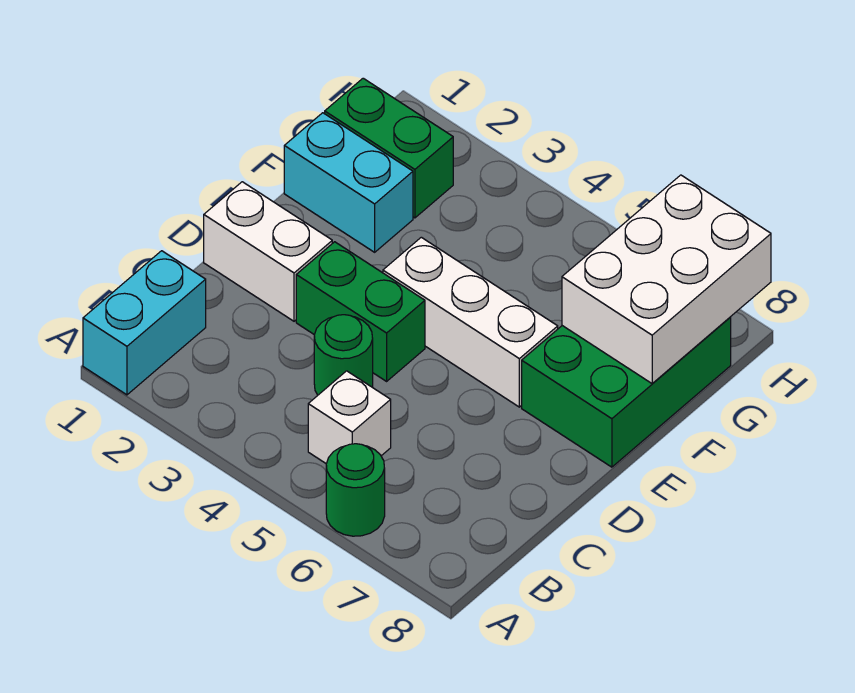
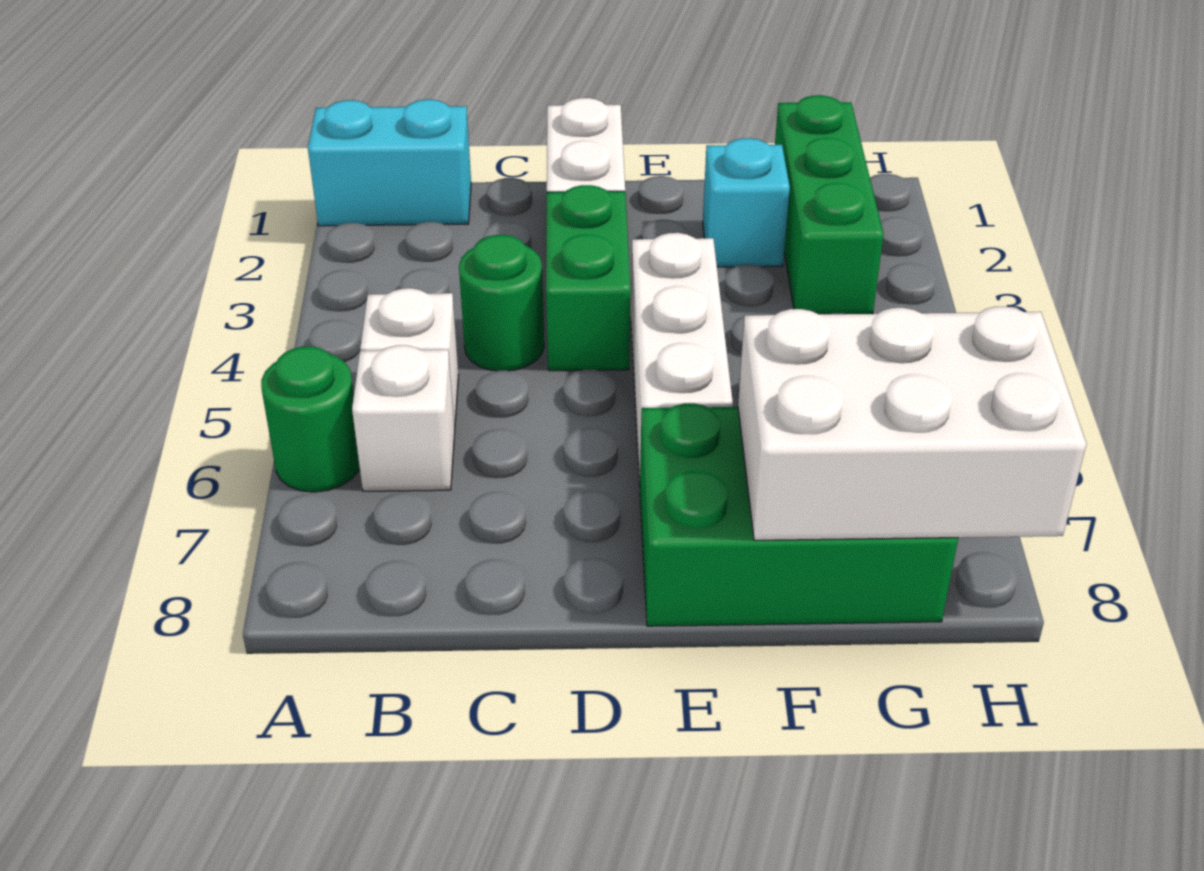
none -> white 1x1 brick [352,345,455,491]
cyan 1x2 brick [284,113,413,252] -> cyan 1x1 brick [703,138,790,267]
green 1x2 brick [325,78,453,218] -> green 1x3 brick [775,95,884,315]

